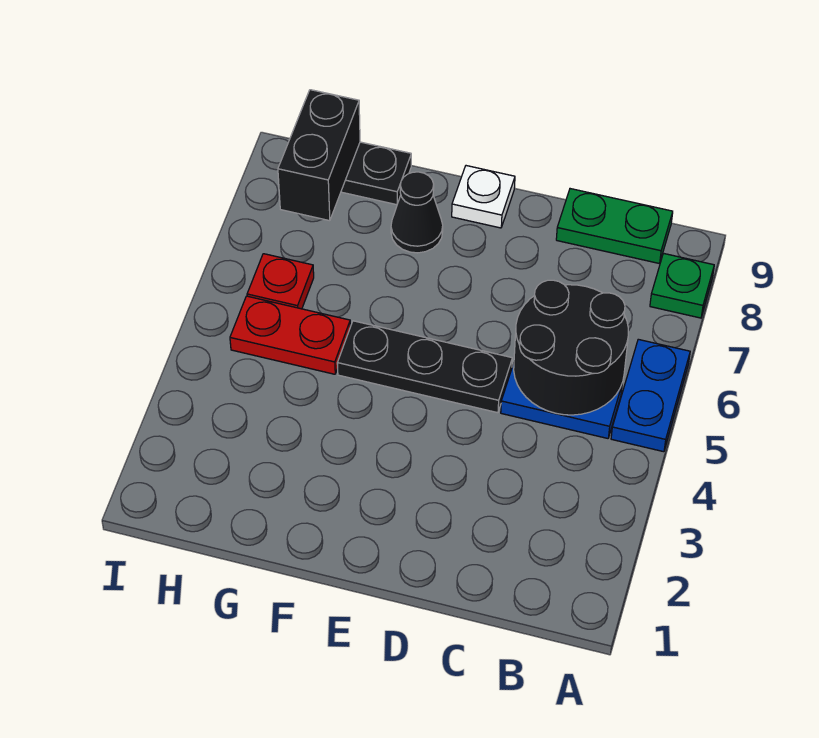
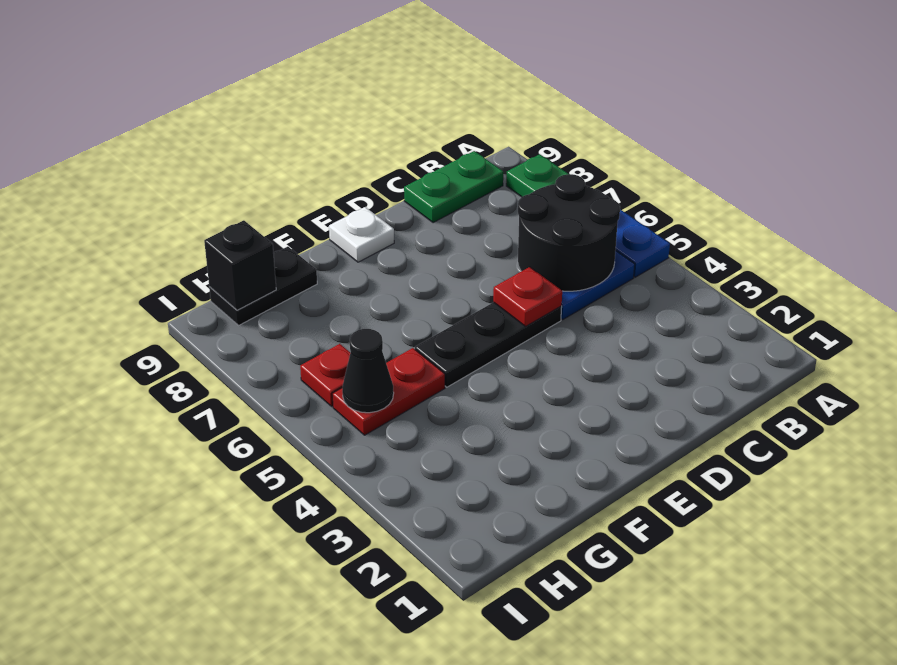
none -> red 1x1 plate [493,267,562,326]
black 1x1 cone [391,172,443,253] -> black 1x1 cone moved to [342,329,394,413]
black 1x2 brick [278,90,360,221] -> black 1x1 brick [204,220,276,310]

